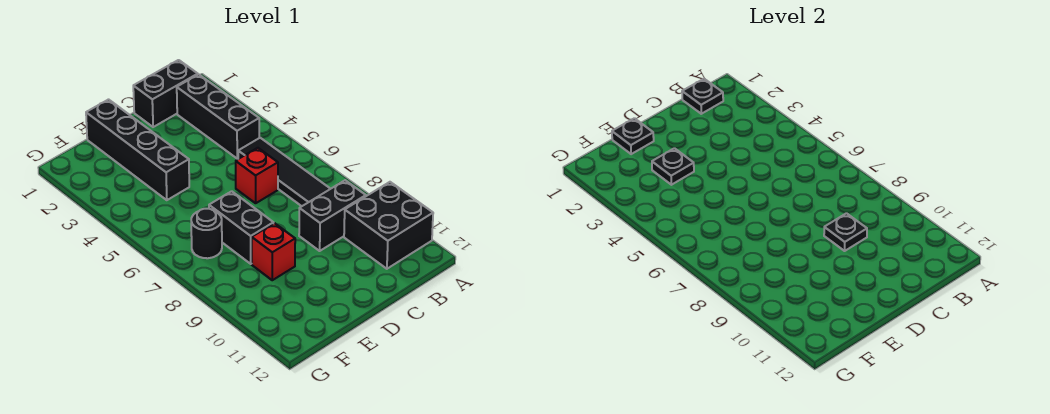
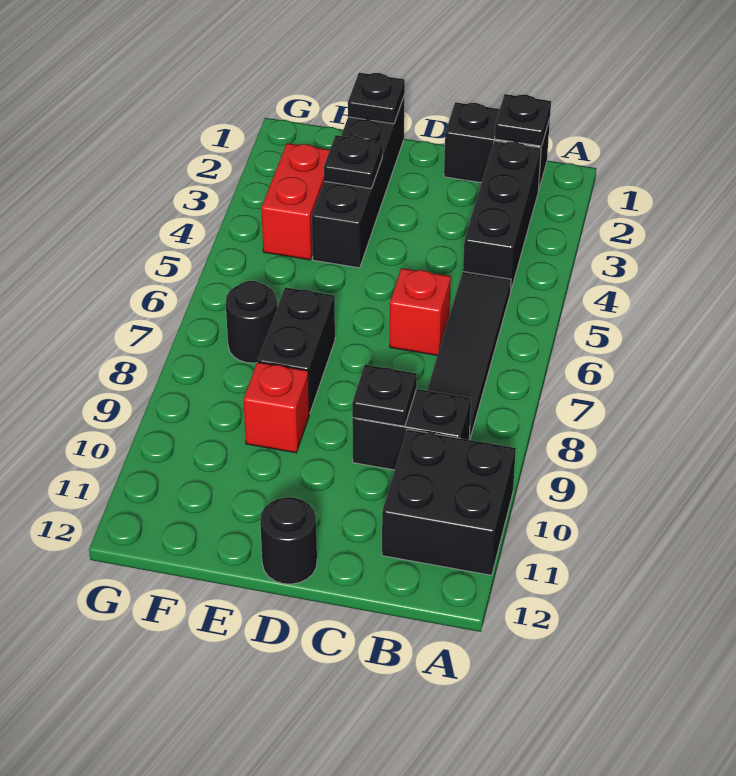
none -> black 1x1 round brick [260,497,317,584]
none -> red 1x2 brick [261,143,330,260]

